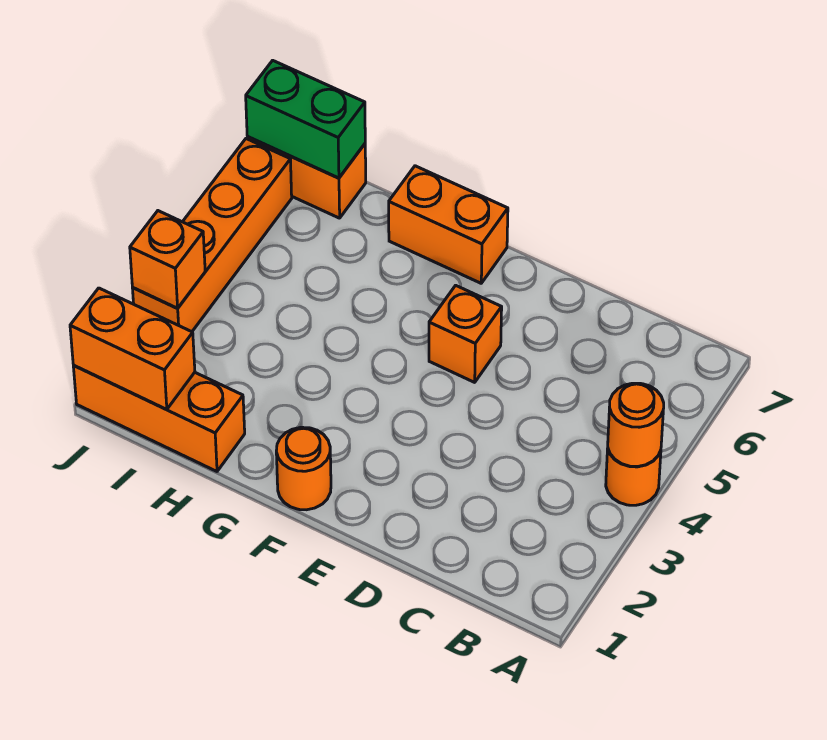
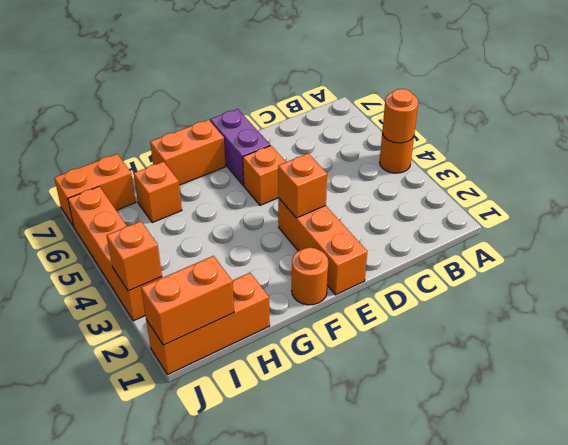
none -> orange 1x3 brick [278,198,367,295]
none -> orange 1x1 brick [278,154,327,218]
none -> purple 1x2 brick [210,109,270,185]
none -> orange 1x1 brick [134,162,182,223]
green 1x2 brick [246,60,365,178] -> none

